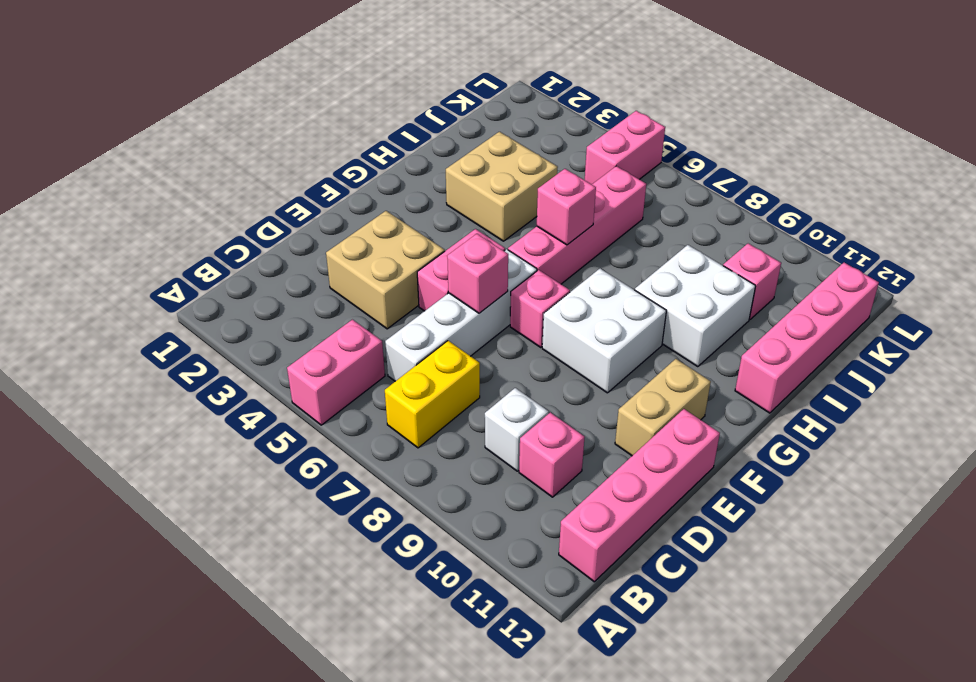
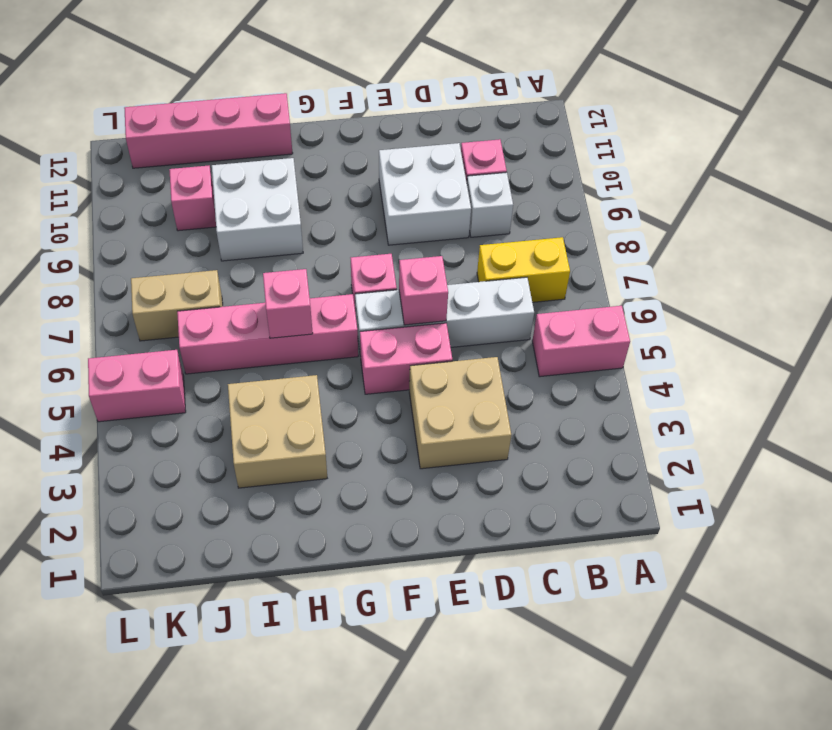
pink 1x4 brick [559,409,720,582] -> none
tan 1x2 brick [615,359,711,456] -> tan 1x2 brick moved to [131,270,223,341]
white 2x2 brick [542,269,666,393] -> white 2x2 brick moved to [379,143,471,245]

